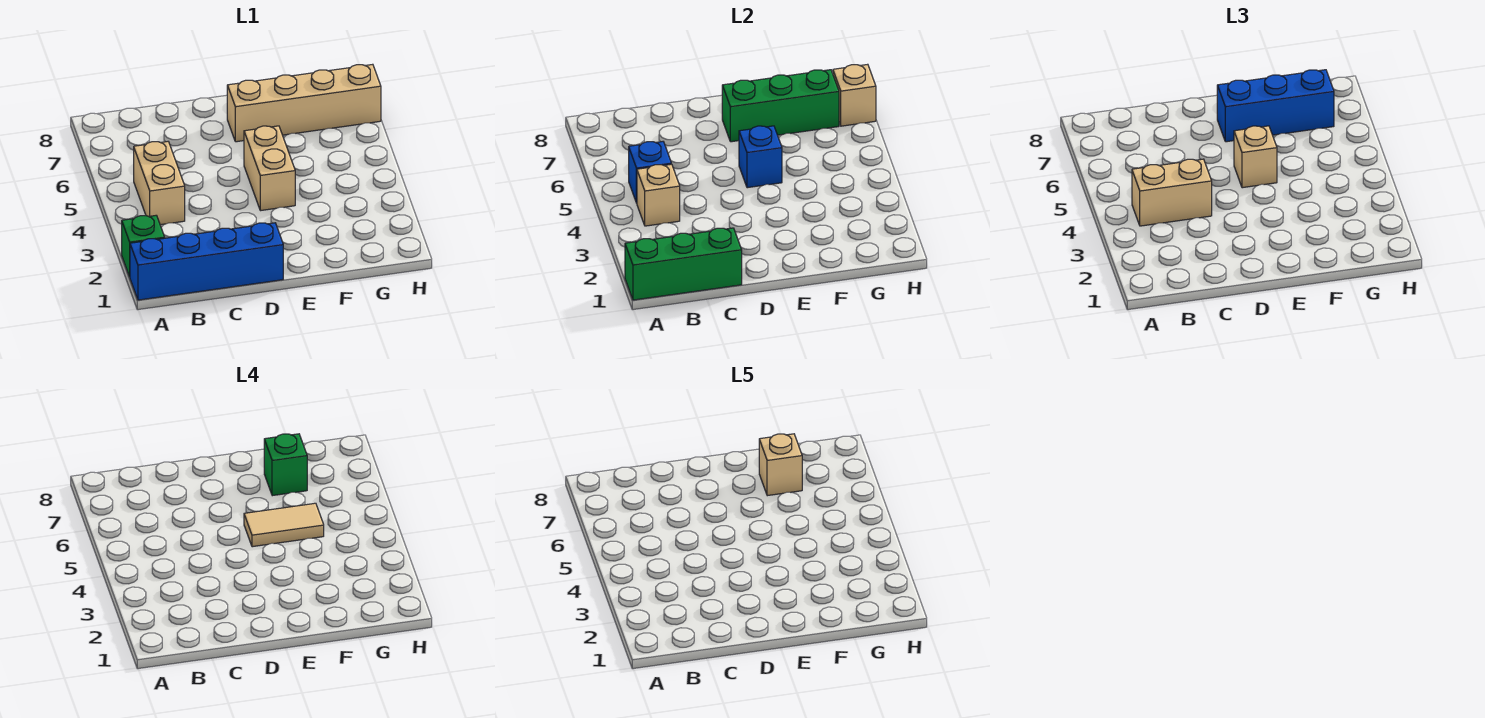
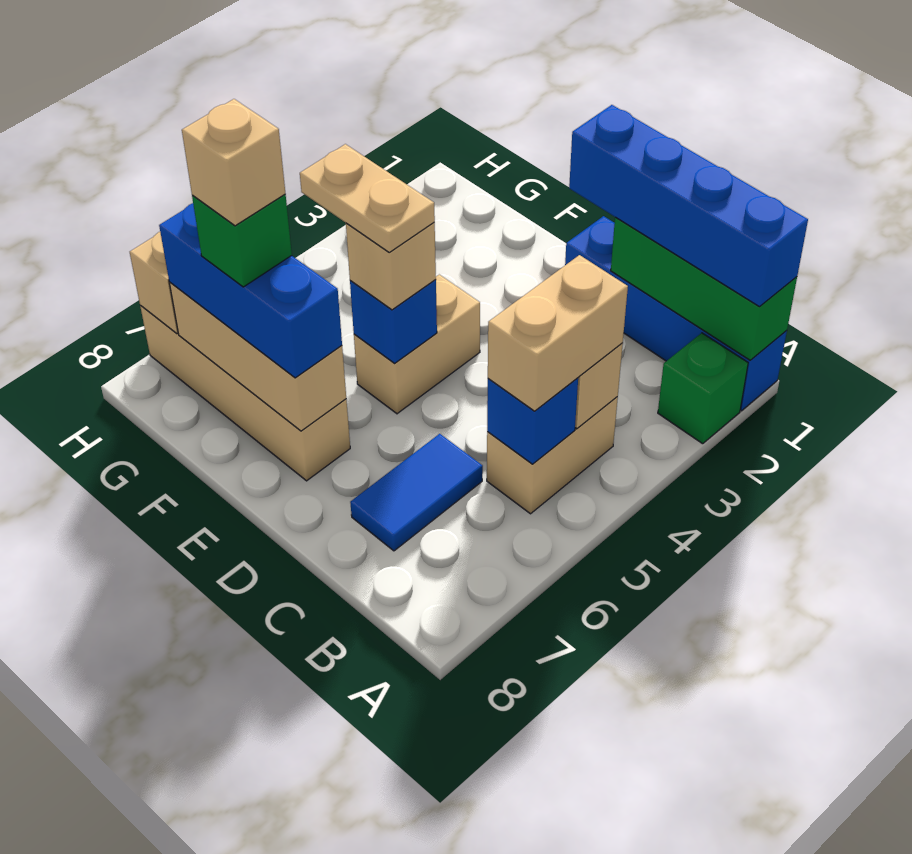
none -> blue 1x4 brick [569,105,808,307]
tan 1x2 brick [1132,159,1212,226] -> tan 1x2 brick turned to [488,255,628,411]
none -> blue 1x2 tile [350,434,483,551]
tan 1x2 tile [244,503,324,547] -> tan 1x2 plate [300,144,435,252]
green 1x3 brick [722,70,839,142] -> tan 1x3 brick [169,282,346,431]

